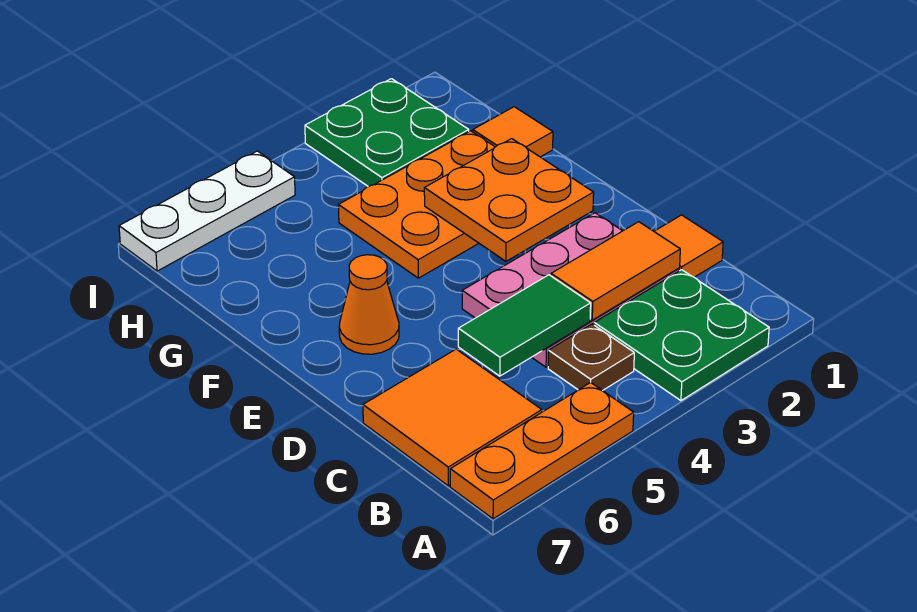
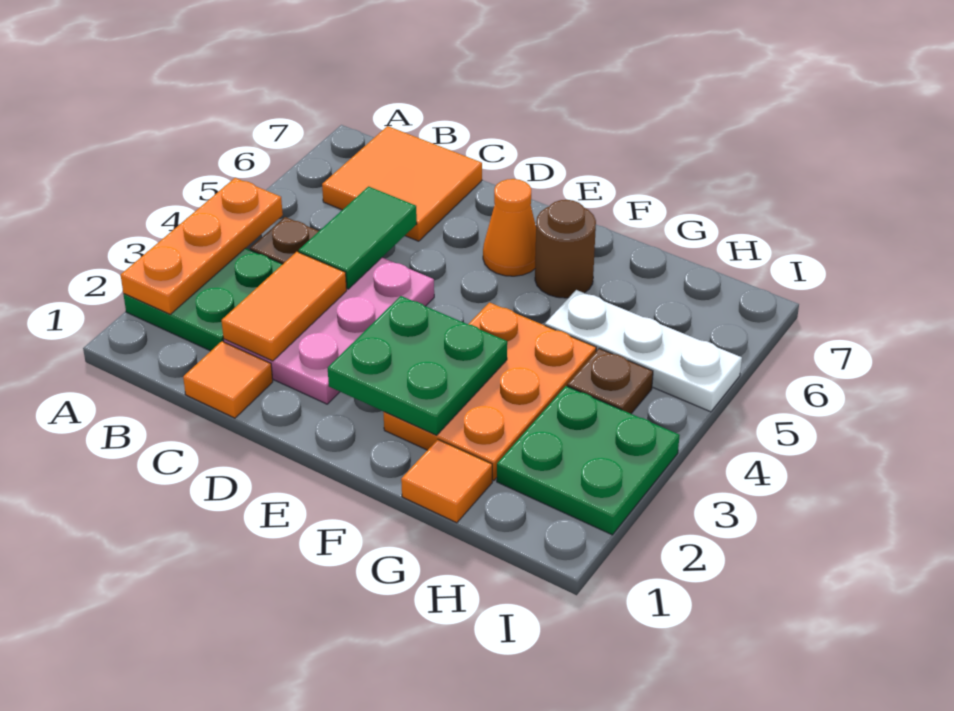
orange 1x3 plate [450,382,634,519] -> orange 1x3 plate moved to [121,178,283,314]
orange 2x2 plate [424,139,594,261] -> green 2x2 plate [328,296,507,435]
none -> brown 1x1 round brick [535,200,596,298]
none -> brown 1x1 plate [567,348,653,414]
white 1x3 plate [119,151,295,271] -> white 1x3 plate turned to [545,290,742,412]

